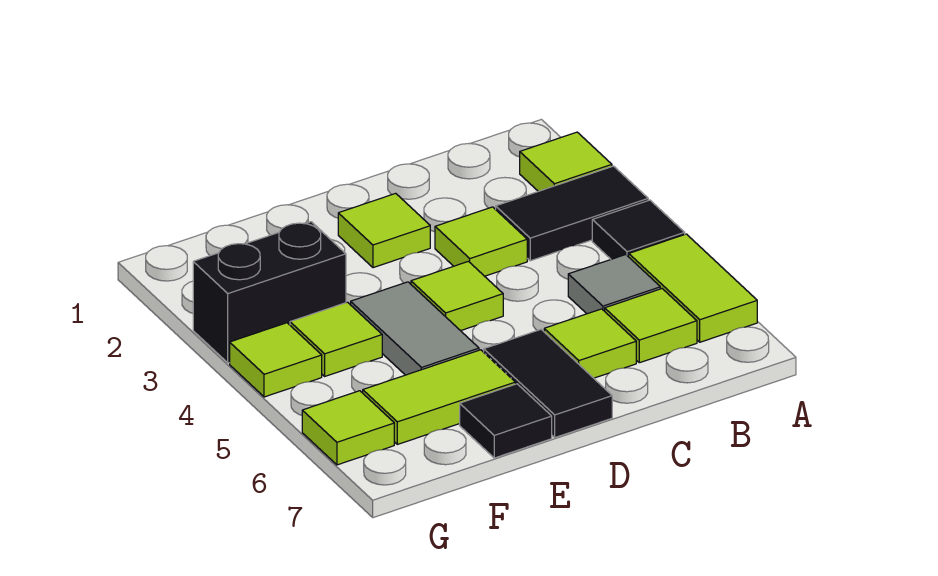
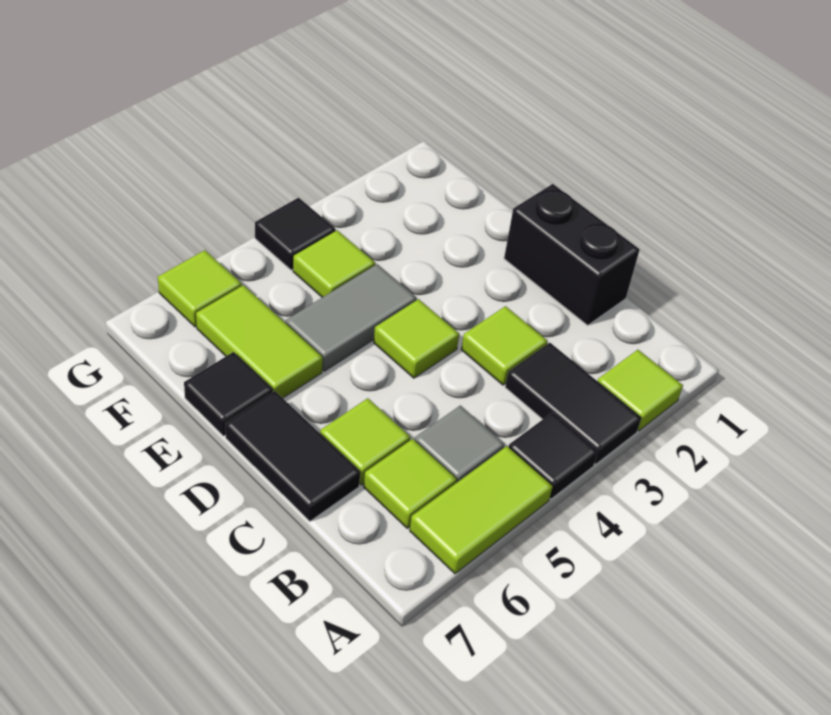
lime 1x1 tile [338,193,430,268] -> none
black 1x2 tile [484,330,612,437] -> black 1x2 tile turned to [225,391,360,521]
black 1x2 brick [193,222,346,363] -> black 1x2 brick moved to [504,184,640,325]
lime 1x1 tile [230,323,322,397] -> black 1x1 tile [255,198,335,270]

